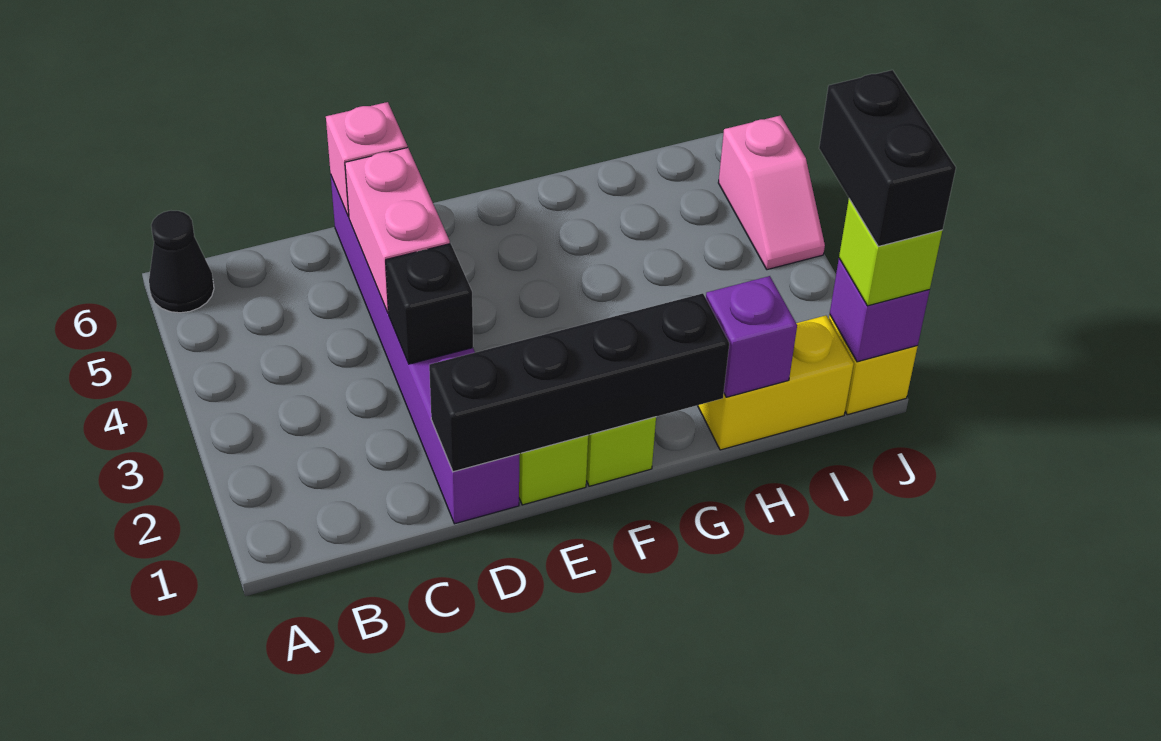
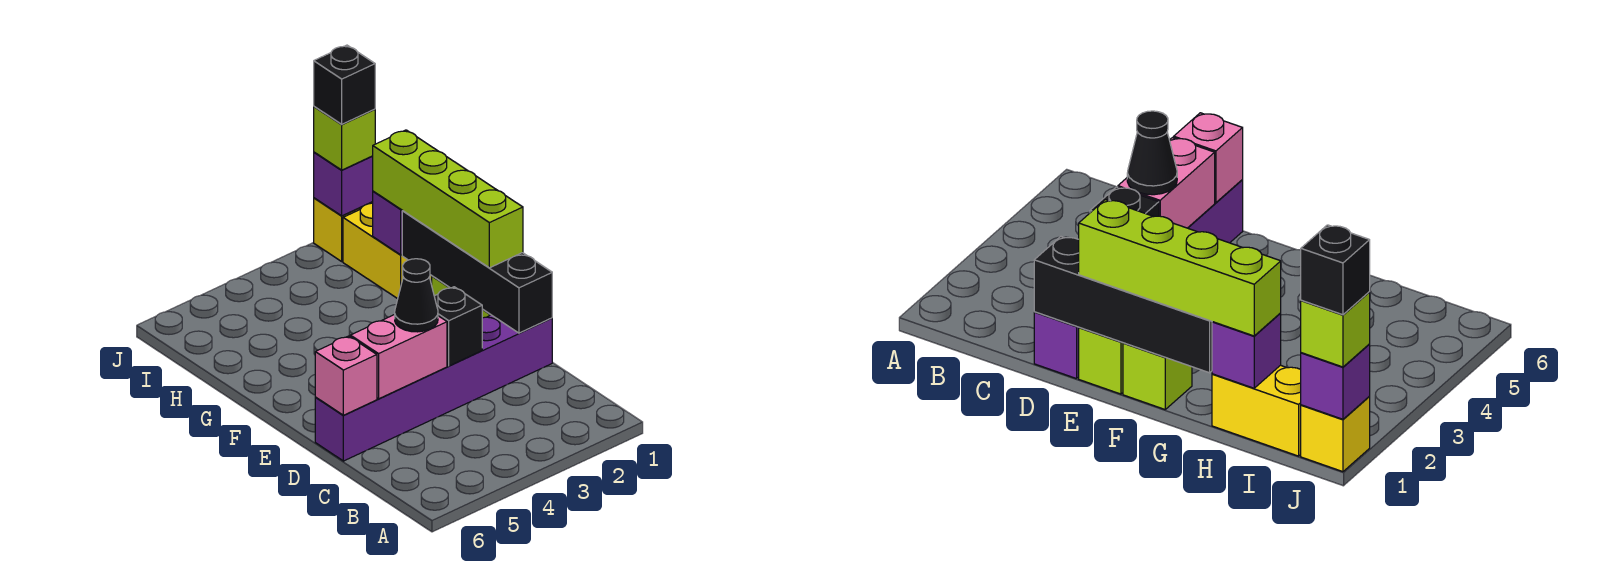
black 1x1 cone [149,211,214,313] -> black 1x1 cone moved to [395,259,438,332]
none -> lime 1x4 brick [373,130,523,268]
black 1x2 brick [819,70,956,246] -> black 1x1 brick [314,45,375,124]
pink 1x2 slope [718,115,825,270] -> none

